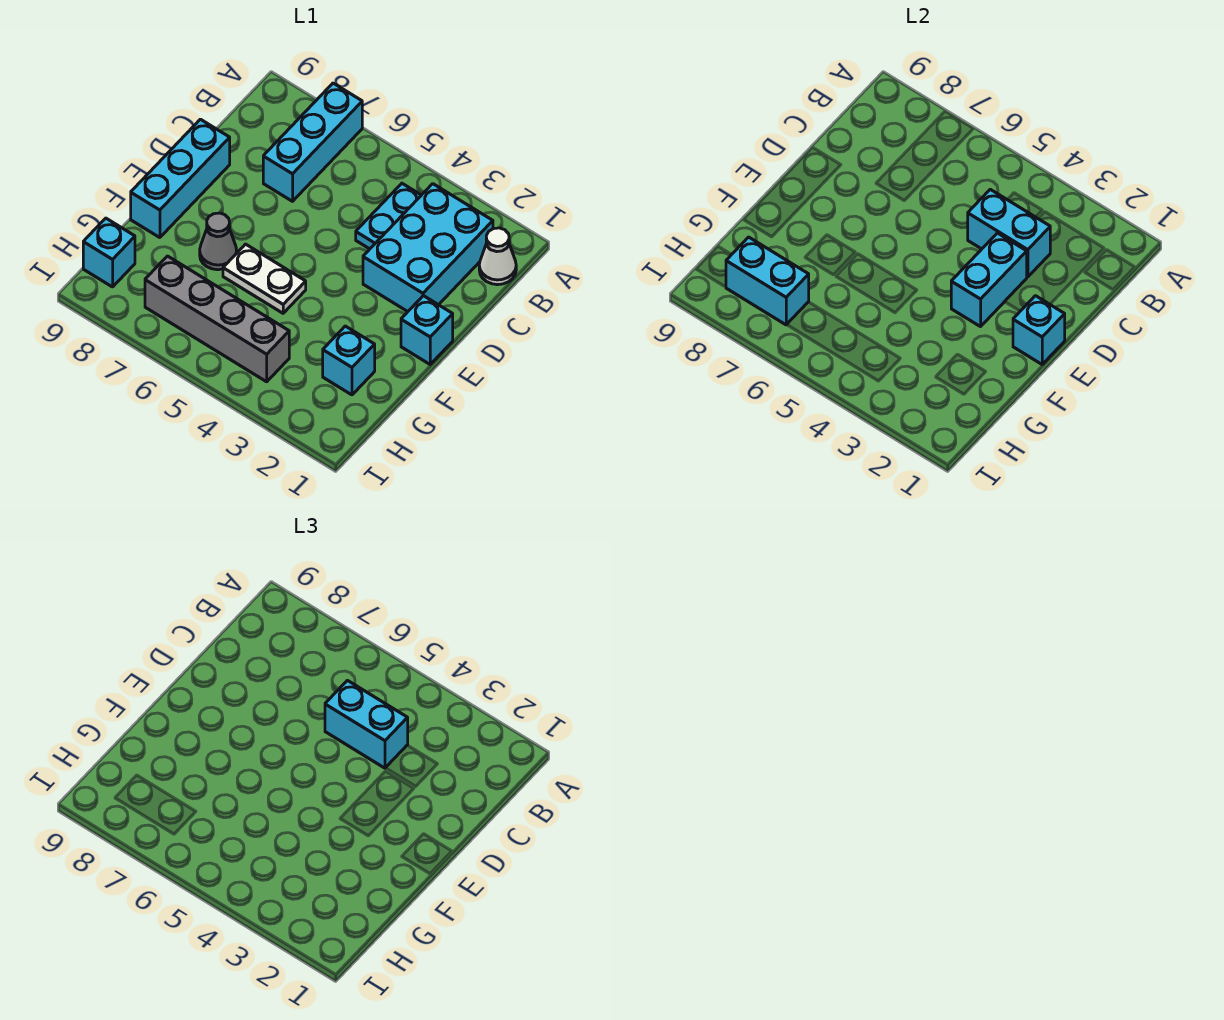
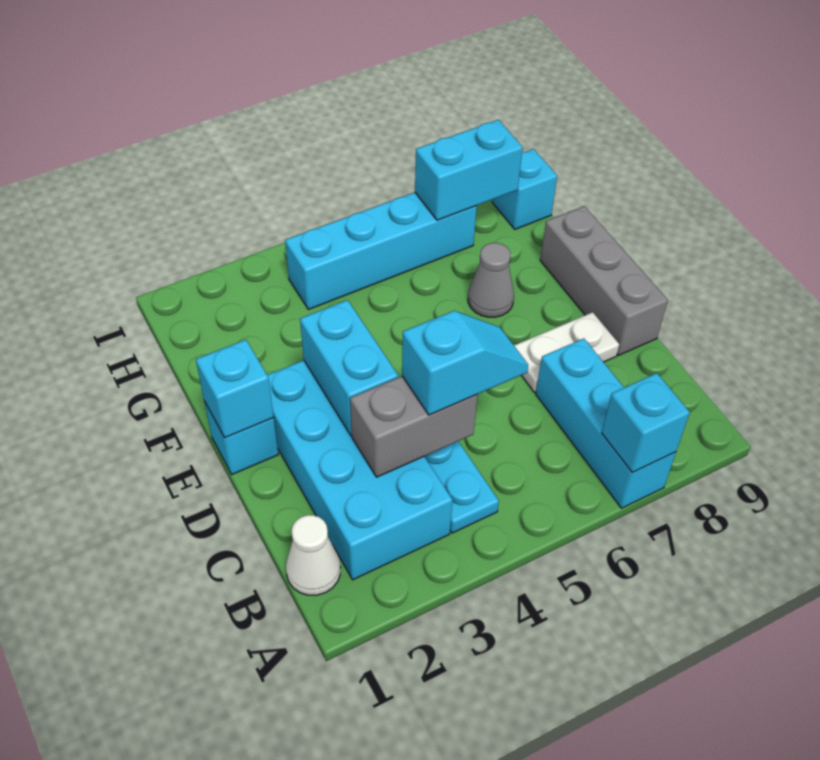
cyan 2x3 brick [363,184,493,311] -> cyan 2x4 brick [267,360,452,580]
cyan 1x2 brick [968,189,1050,277] -> grey 1x2 brick [350,376,477,477]
cyan 1x2 brick [325,680,408,768] -> cyan 1x2 slope [402,311,528,415]
cyan 1x3 brick [131,119,230,238] -> grey 1x3 brick [540,206,668,355]
white 1x2 plate [223,244,306,313] -> white 1x2 plate moved to [514,312,619,392]
cyan 1x1 brick [323,326,375,395] -> cyan 1x1 brick moved to [602,373,690,472]
grey 1x4 brick [145,256,289,382] -> cyan 1x4 brick [285,192,477,310]

